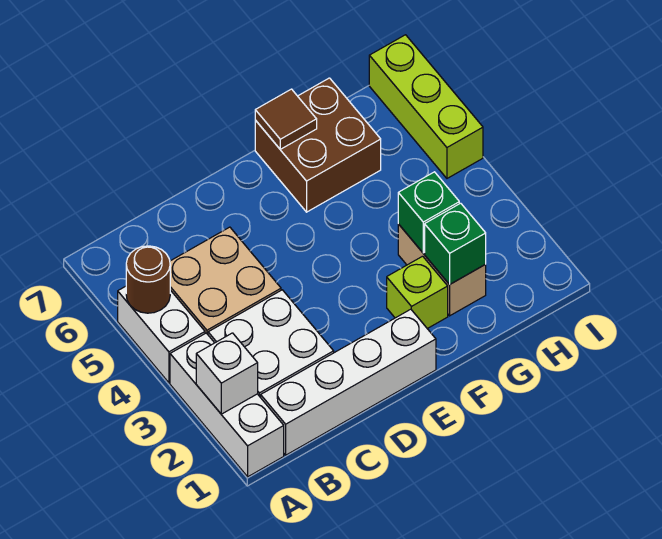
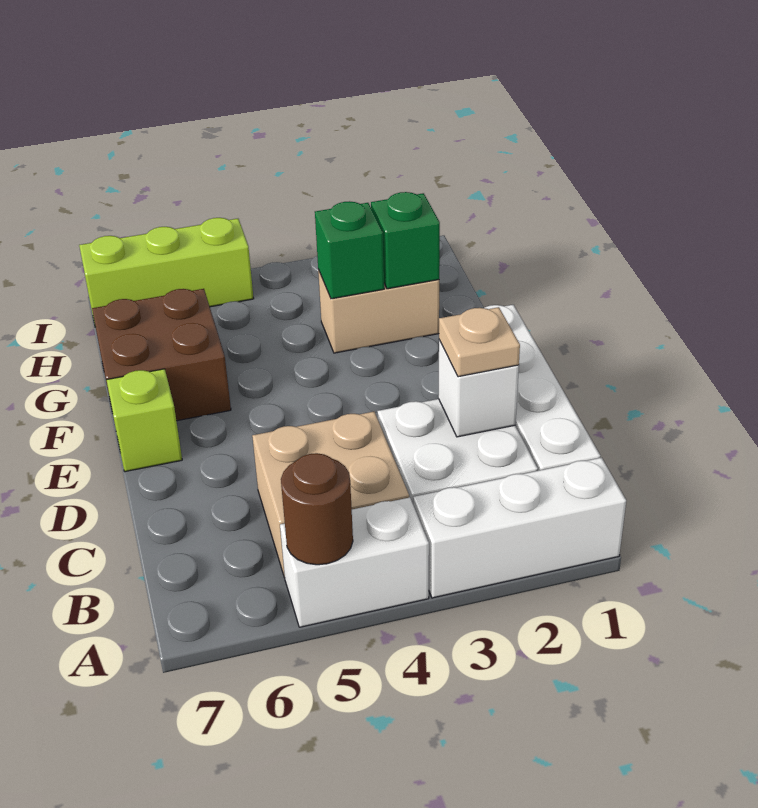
white 1x1 brick [196,333,258,414] -> white 1x1 brick moved to [438,340,519,437]
none -> tan 1x1 plate [439,307,520,377]
lime 1x1 brick [387,256,448,329] -> lime 1x1 brick moved to [107,369,182,472]
brown 1x1 tile [255,89,317,149] -> none

